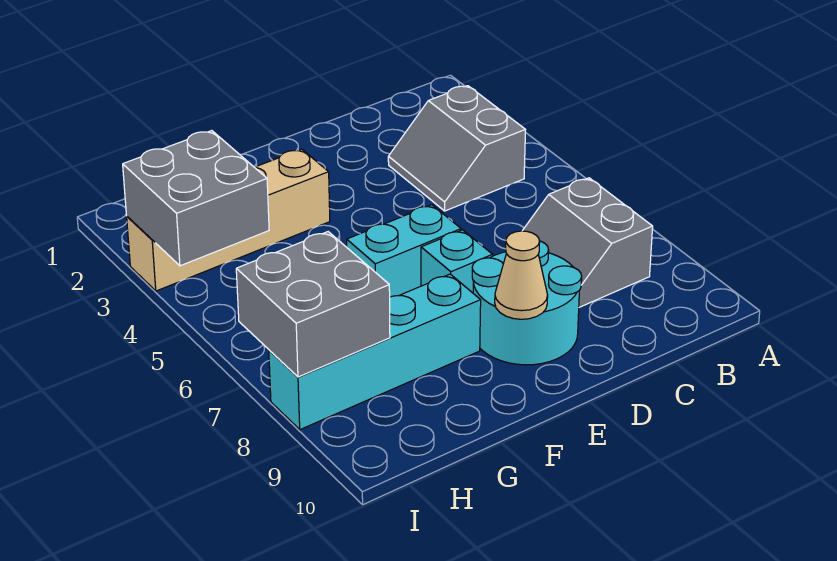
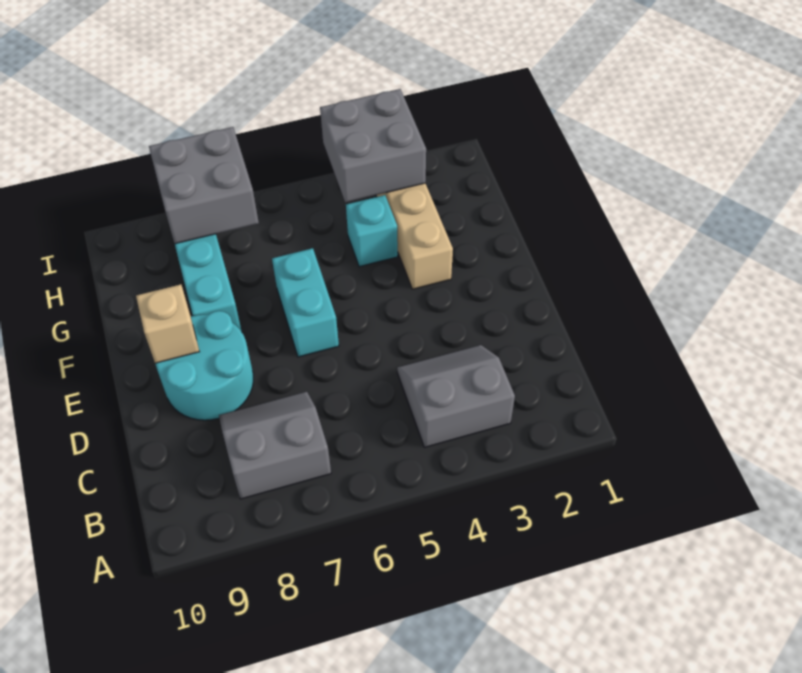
cyan 1x1 brick [421,230,493,293] -> cyan 1x1 brick moved to [346,195,398,267]
tan 1x1 cone [495,231,548,319] -> tan 1x1 brick [136,284,199,363]

